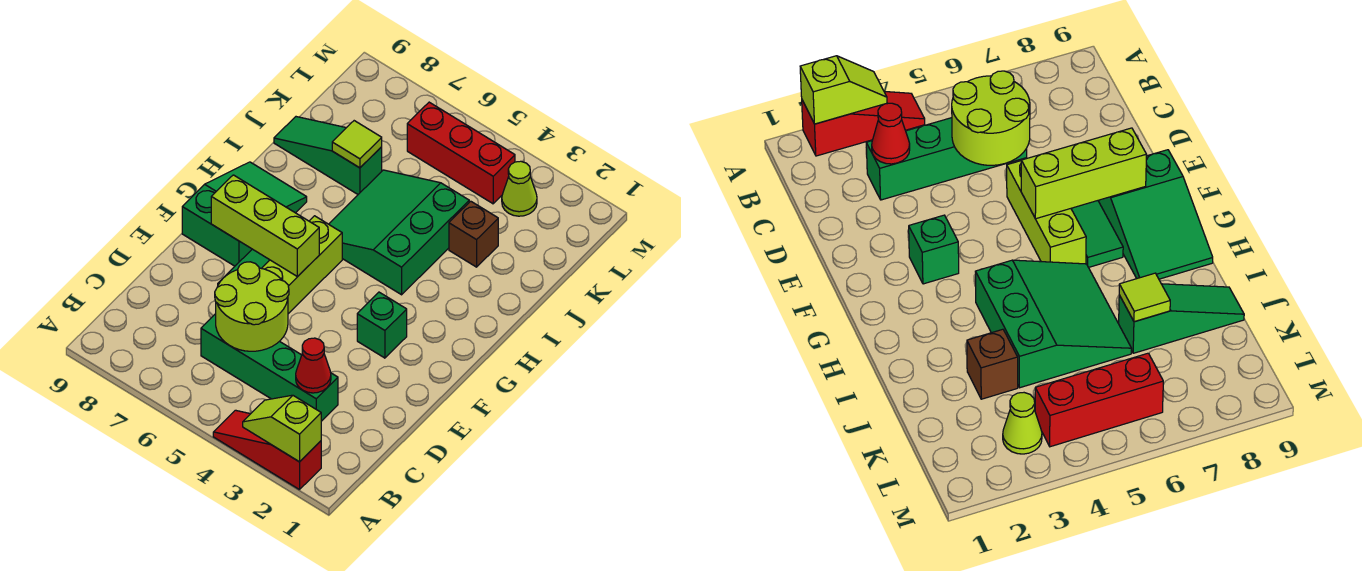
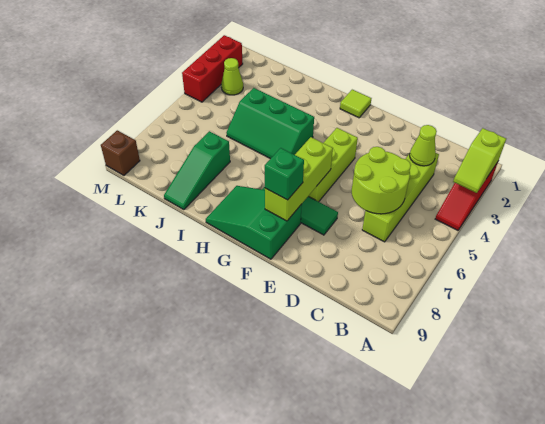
green 1x4 brick [201,314,338,421] -> lime 1x4 brick [362,153,439,242]
red 1x1 cone [296,338,331,393] -> lime 1x1 cone [410,125,437,166]
lime 1x3 brick [262,216,342,314] -> lime 1x3 brick turned to [308,128,358,202]
green 1x1 brick [357,292,407,358] -> green 1x1 brick moved to [265,148,304,200]
green 3x3 slope [329,170,469,295] -> green 2x3 slope [227,88,314,159]
brown 1x1 brick [449,201,498,267] -> brown 1x1 brick moved to [101,130,140,175]
lime 1x1 tile [332,121,382,168] -> lime 1x1 tile moved to [340,90,371,118]
red 1x3 brick [407,102,515,204] -> red 1x3 brick moved to [182,35,243,102]

